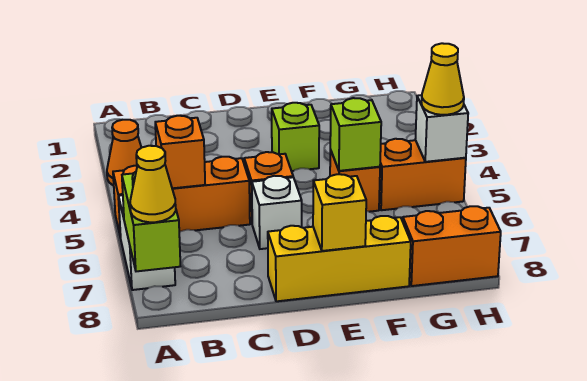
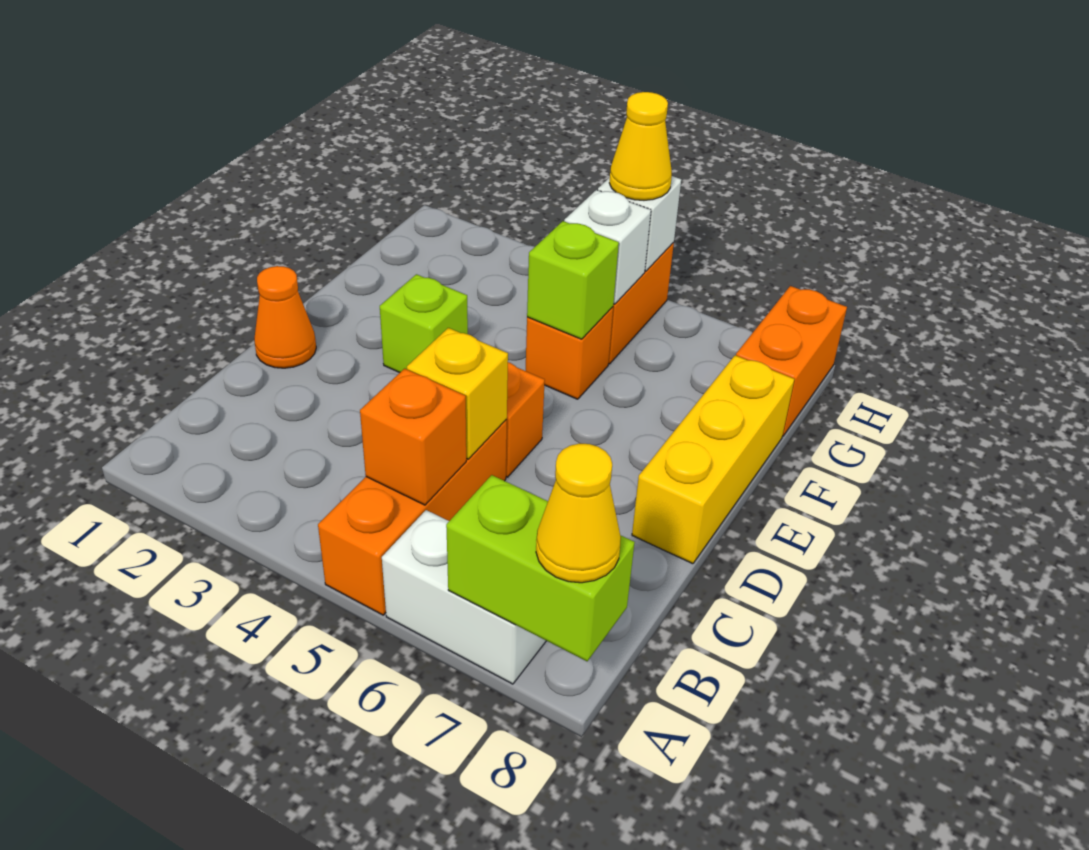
orange 1x1 cone [107,120,141,186] -> orange 1x1 cone moved to [254,266,316,368]
white 1x1 brick [252,176,302,249] -> white 1x1 brick moved to [564,190,651,304]
yellow 1x1 brick [313,174,366,251] -> yellow 1x1 brick moved to [407,328,508,459]

